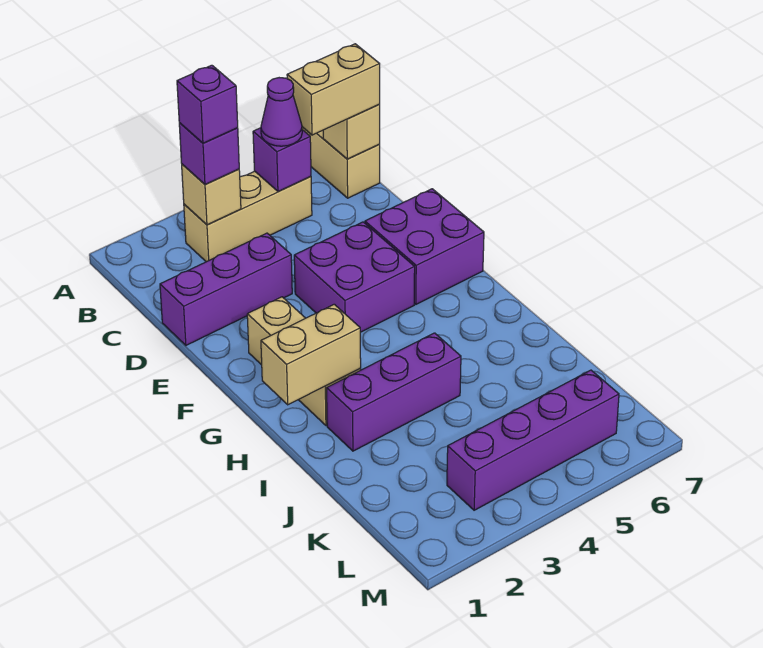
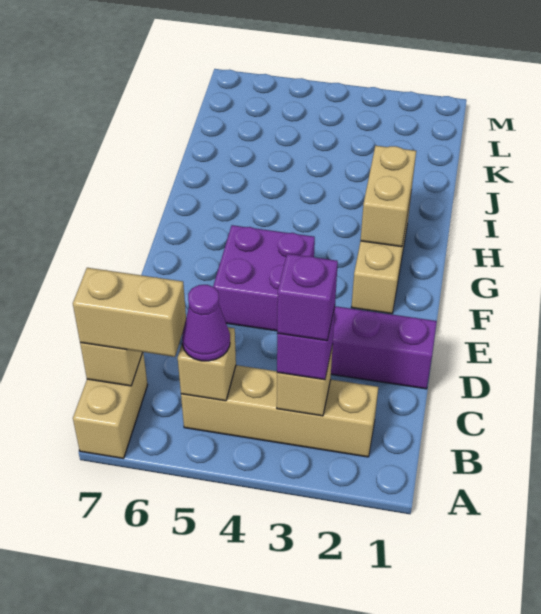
tan 1x3 brick [184,171,312,262] -> tan 1x4 brick [181,365,378,457]
purple 1x1 brick [253,128,311,191] -> tan 1x1 brick [178,327,236,401]
purple 2x2 brick [365,189,484,304] -> none
tan 1x2 brick [261,304,361,405] -> tan 1x2 brick turned to [361,146,416,247]
purple 1x3 brick [327,333,461,451] -> none
purple 1x4 brick [447,370,619,510] -> none

